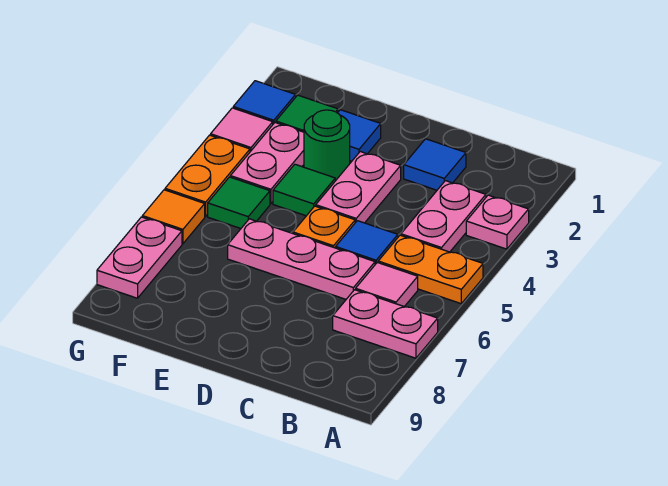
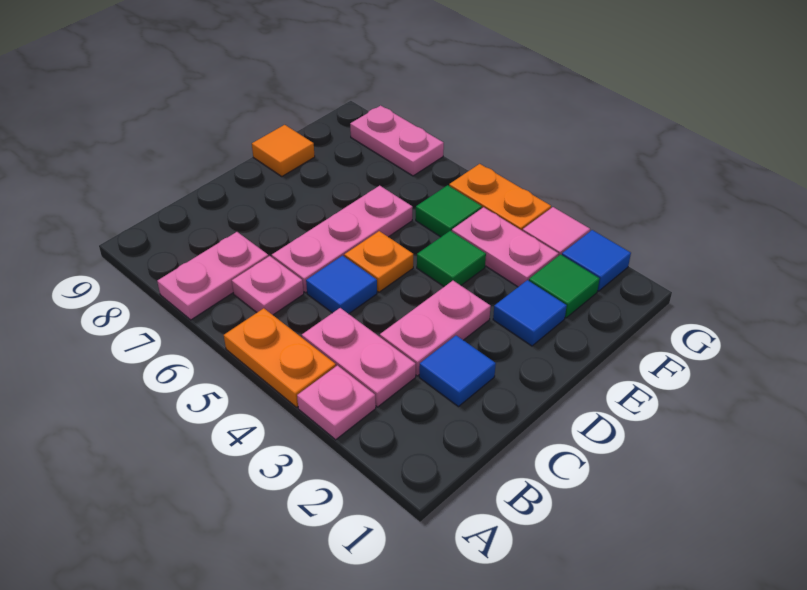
orange 1x2 plate [378,235,483,304] -> orange 1x2 plate turned to [224,308,336,407]
pink 1x1 tile [356,262,418,307] -> pink 1x1 plate [232,256,304,315]
pink 1x2 plate [316,152,401,223] -> pink 1x2 plate turned to [380,281,491,376]
green 1x1 round brick [304,110,350,181] -> none
orange 1x1 tile [142,190,205,244] -> orange 1x1 tile moved to [252,125,315,176]

